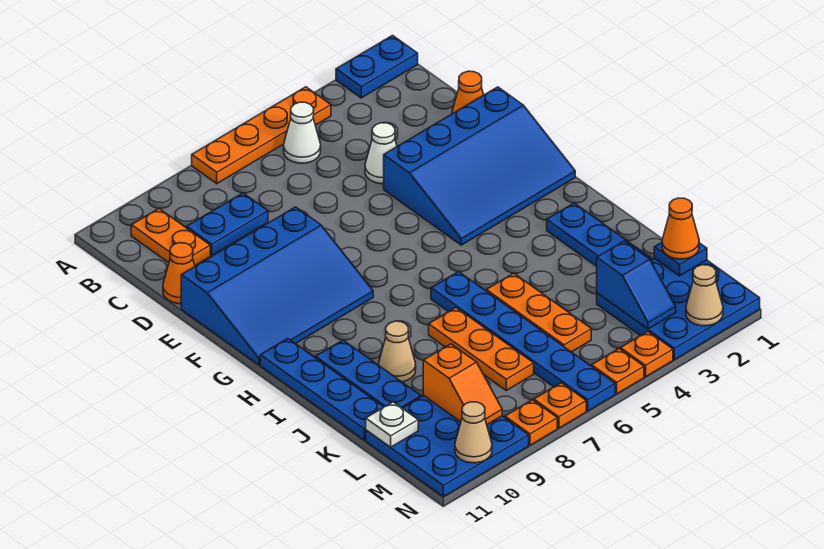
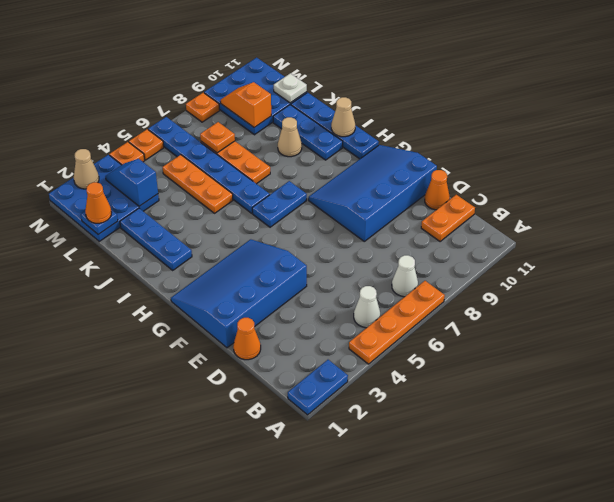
orange 1x2 plate [131,208,210,265] -> orange 1x2 plate turned to [421,195,475,242]
blue 1x2 plate [187,193,268,255] -> blue 1x2 plate moved to [252,181,307,227]
white 1x1 cone [365,123,397,184] -> white 1x1 cone moved to [392,255,418,297]
orange 1x1 plate [534,383,586,428] -> orange 1x1 plate moved to [200,122,235,153]
tan 1x1 cone [455,402,492,463] -> tan 1x1 cone moved to [331,97,355,137]

